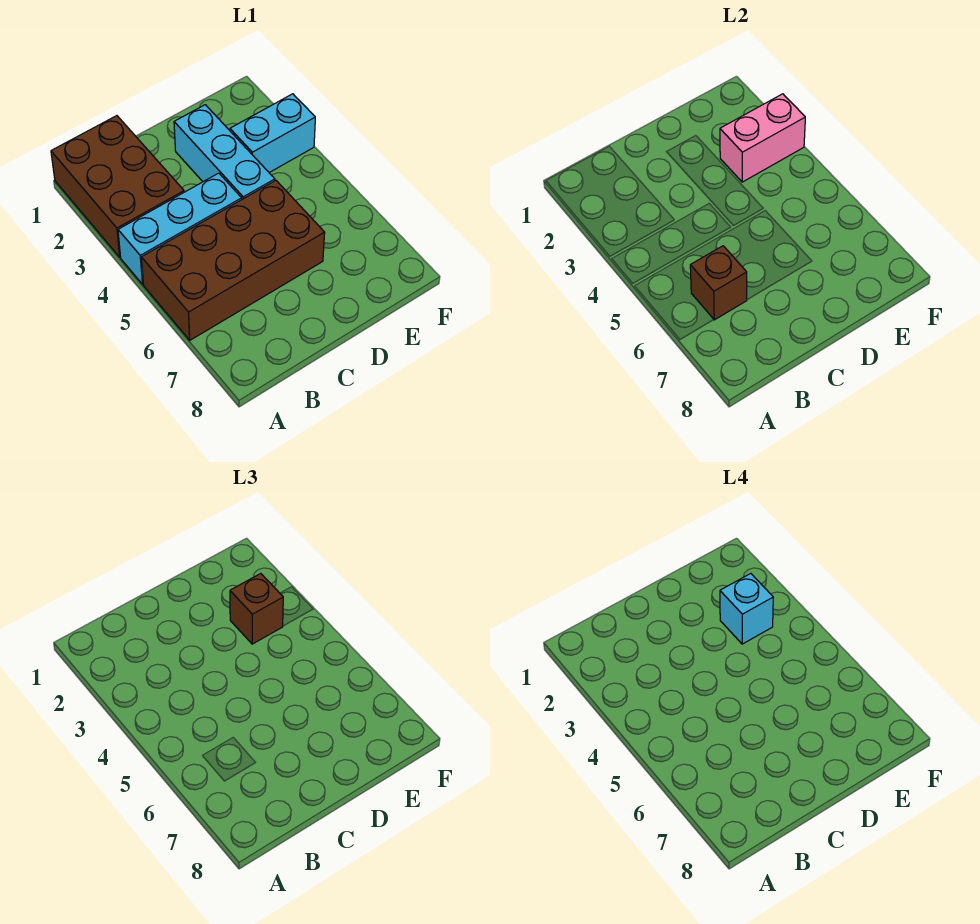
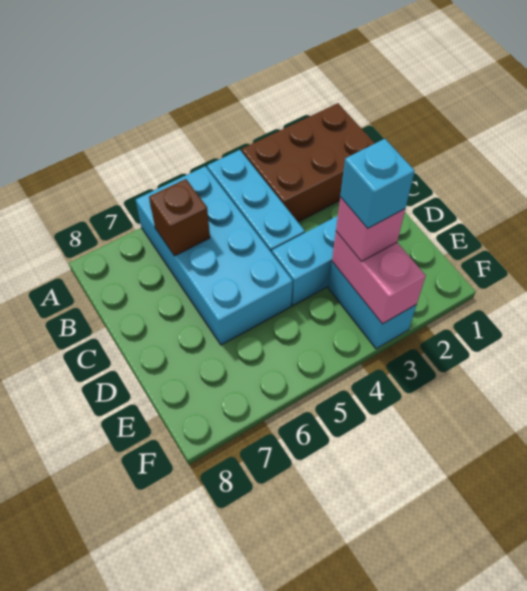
brown 2x4 brick [141,181,325,340] -> cyan 2x4 brick [136,166,293,345]
brown 1x1 brick [230,574,283,644] -> pink 1x1 brick [336,197,405,261]

